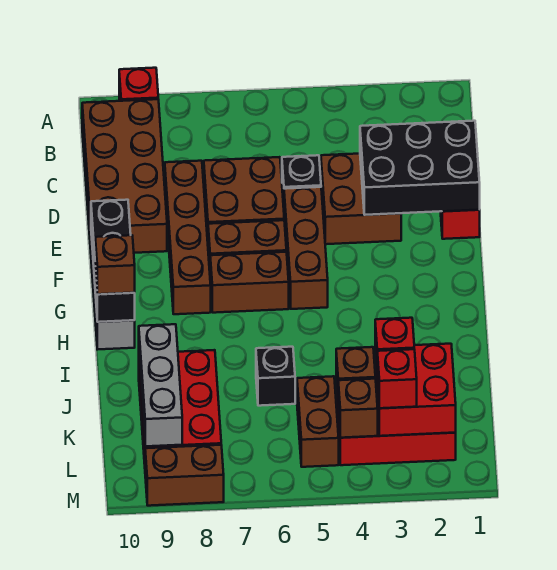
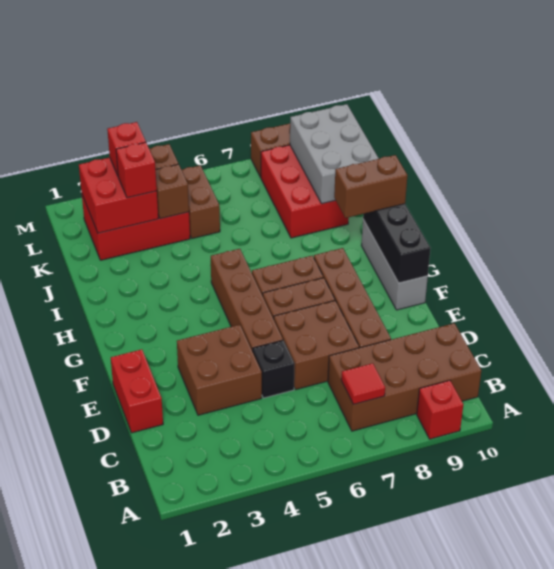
none -> red 1x1 tile [341,363,385,404]
brown 2x4 brick [82,99,167,253] -> brown 2x4 brick turned to [328,323,481,431]
black 2x3 brick [360,121,480,215] -> none
brown 1x3 brick [284,187,328,309] -> brown 1x4 brick [211,249,283,351]
brown 1x1 brick [95,235,135,294] -> brown 1x2 brick [334,155,407,218]
black 1x1 brick [256,347,295,406] -> none
grey 1x3 brick [139,324,182,446] -> grey 2x3 brick [290,104,379,204]

